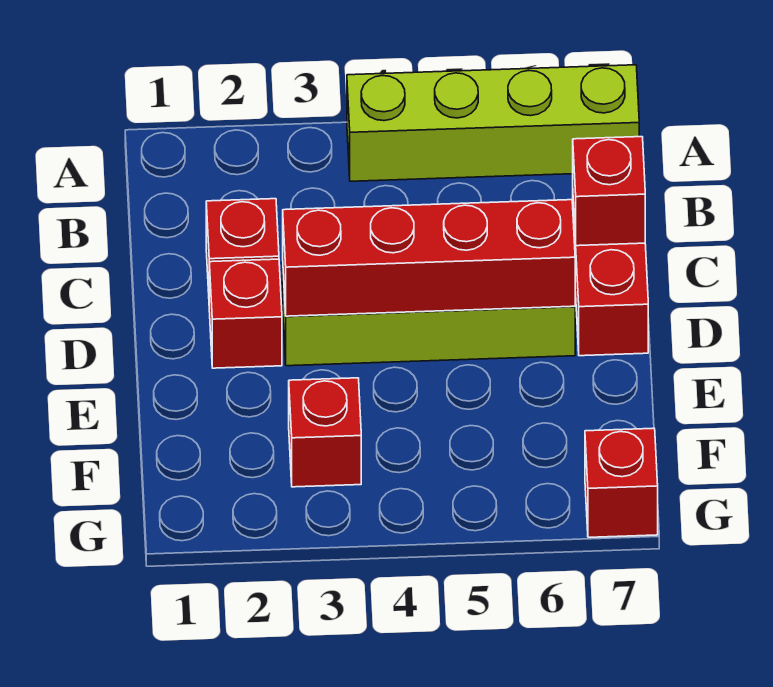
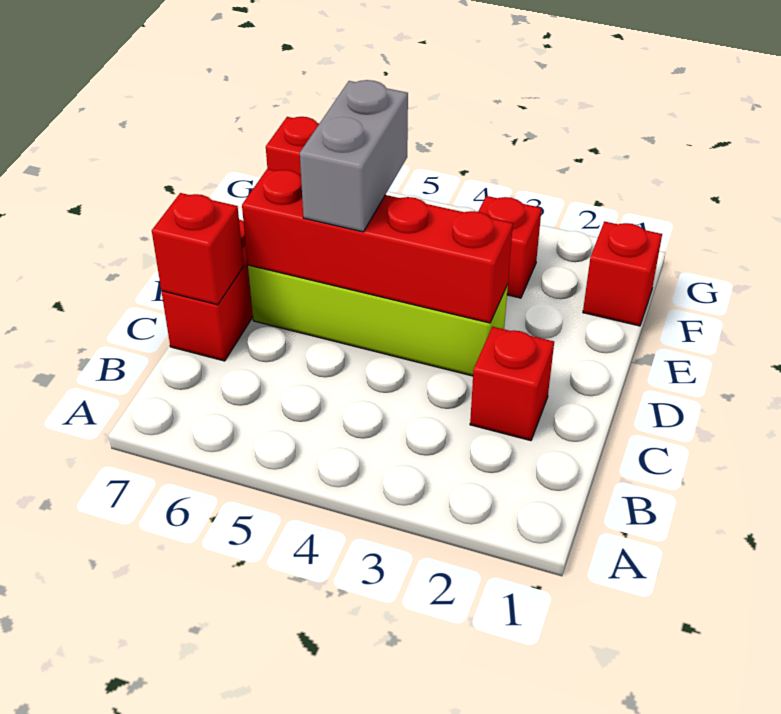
lime 1x4 brick [347,65,639,181] -> none
red 1x1 brick [209,259,282,368] -> red 1x1 brick moved to [583,221,662,326]
none -> grey 1x2 brick [300,80,408,232]

